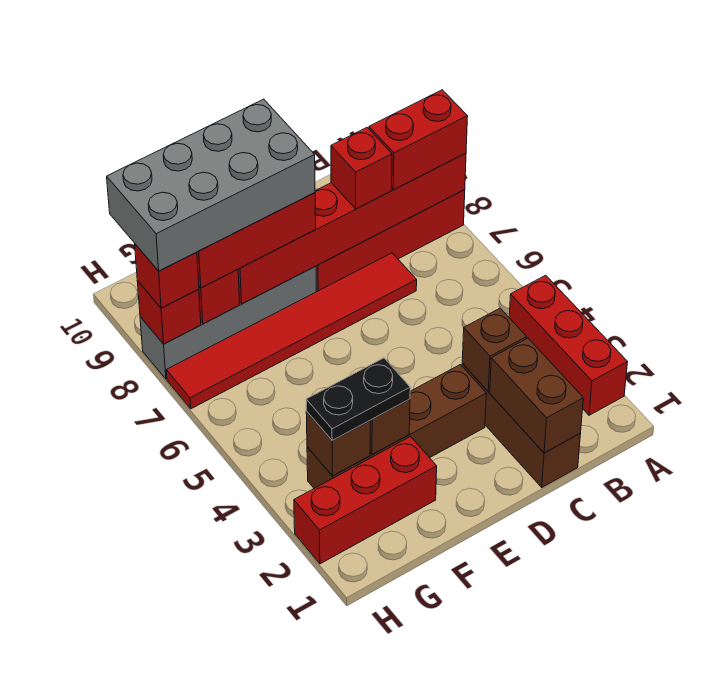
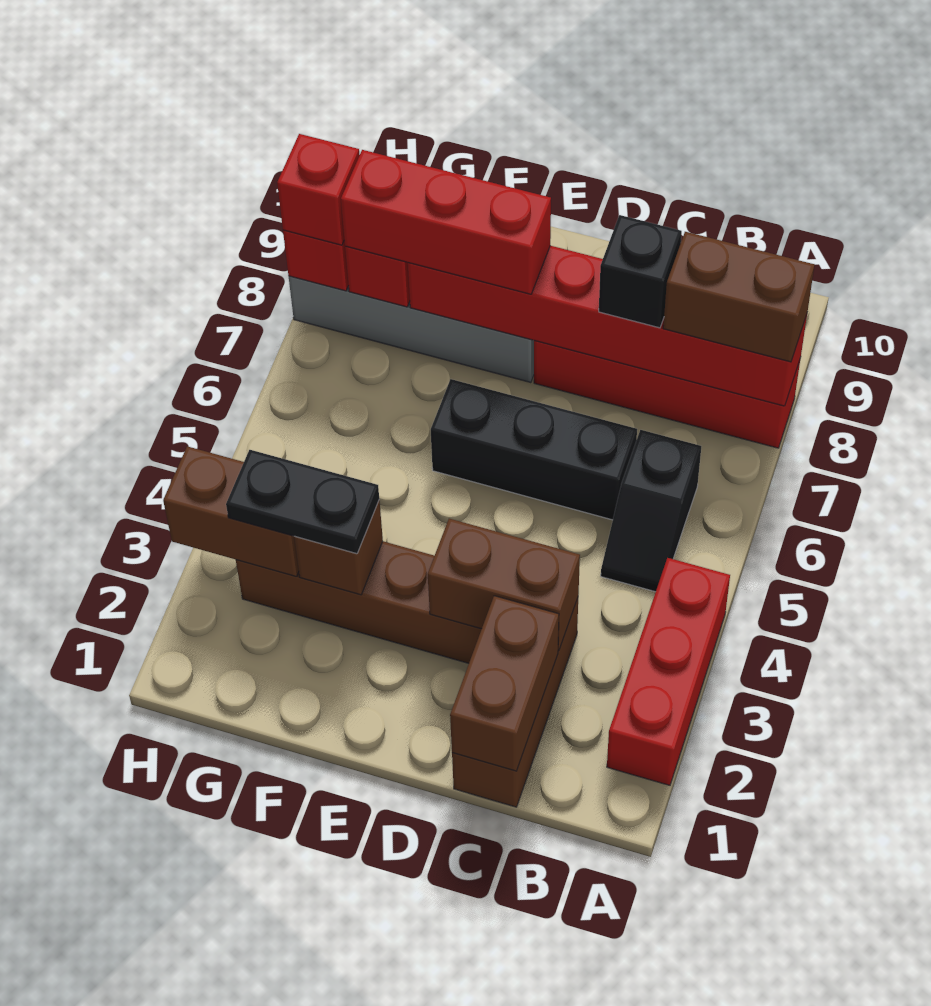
red 1x2 brick [369,90,468,190] -> brown 1x2 brick [663,232,814,362]
none -> black 1x2 slope [601,430,701,592]
brown 1x1 brick [462,308,527,391] -> brown 1x2 brick [428,519,580,651]
none -> black 1x3 brick [431,379,637,520]
red 1x6 tile [166,253,417,409] -> none
red 1x1 brick [331,128,392,209] -> black 1x1 brick [599,215,682,328]
grey 2x4 brick [107,99,315,271] -> none
red 1x3 brick [294,437,437,564] -> none
brown 1x1 brick [306,411,370,476] -> brown 1x2 brick [163,446,299,577]

